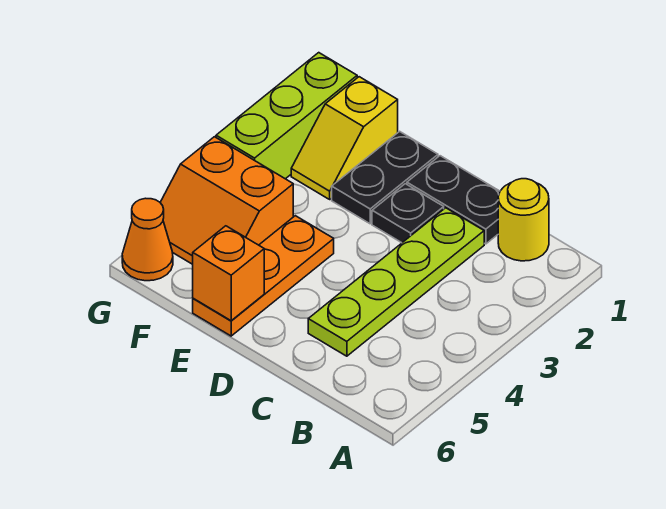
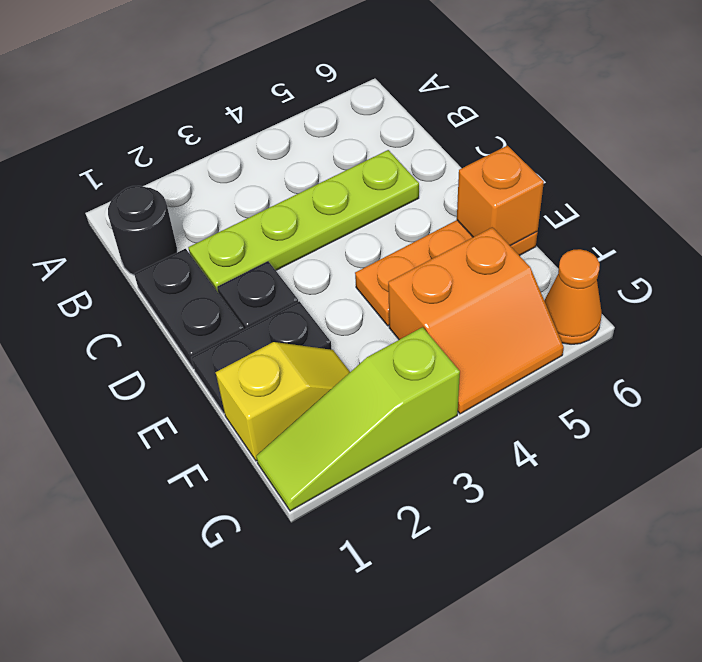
yellow 1x1 round brick [498,179,549,261] -> black 1x1 round brick [108,186,177,275]
orange 2x2 slope [160,137,293,264] -> orange 2x2 slope turned to [388,227,564,414]
lime 1x3 brick [216,53,357,179] -> lime 1x3 slope [256,327,460,511]

